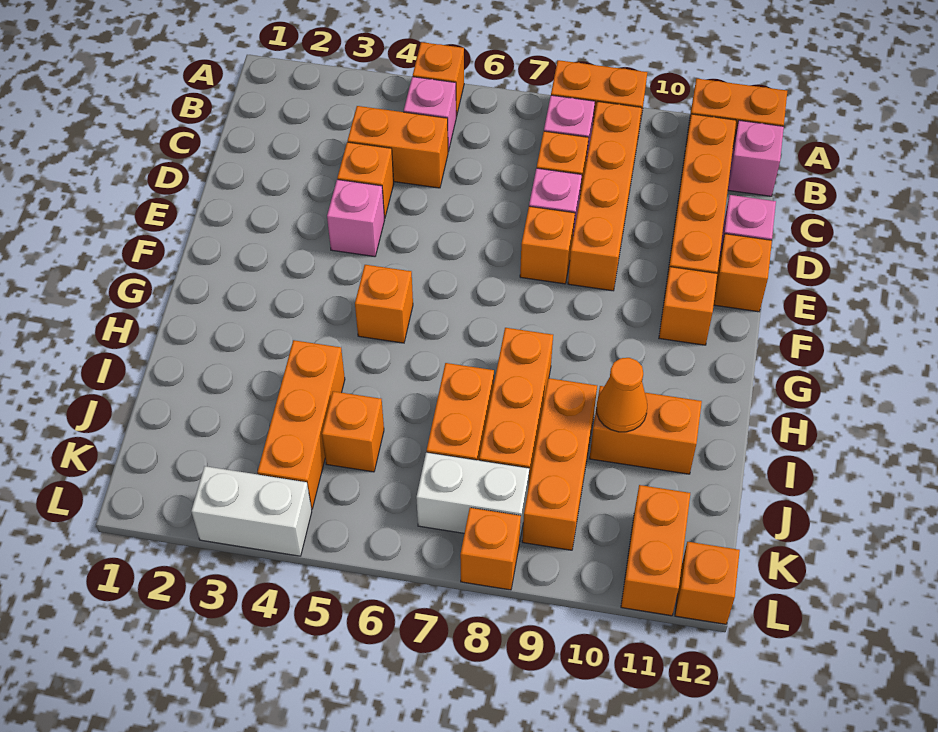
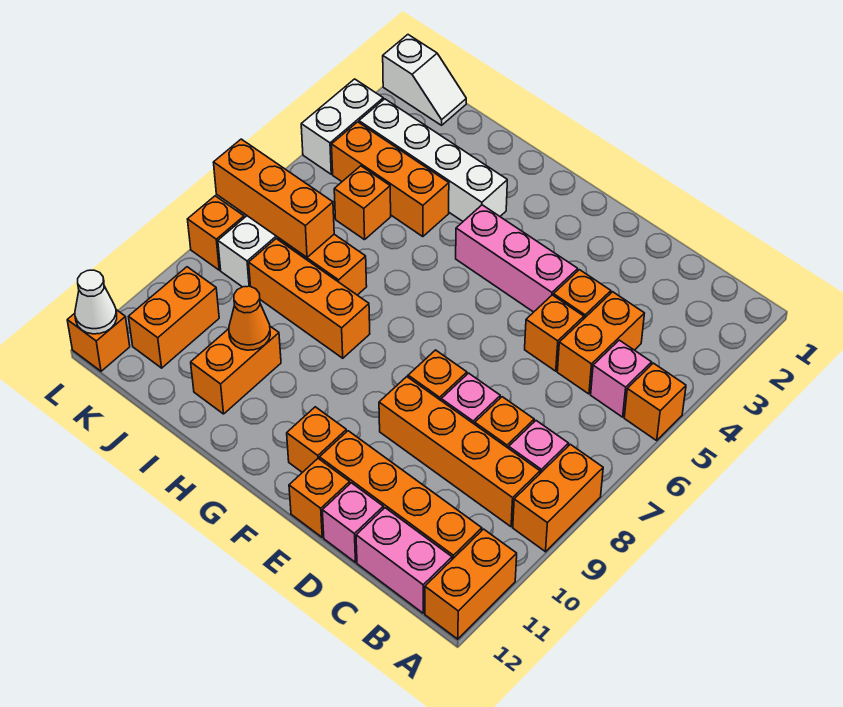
pink 1x1 brick [728,120,784,196] -> pink 1x2 brick [356,508,452,613]
pink 1x1 brick [327,179,385,257] -> pink 1x3 brick [456,205,578,312]
orange 1x1 brick [355,265,413,343] -> orange 1x1 brick moved to [525,295,584,371]
none -> white 1x4 brick [359,99,507,221]
orange 1x3 brick [522,378,597,550] -> orange 1x3 brick moved to [213,139,334,257]
none -> white 1x2 slope [383,35,466,125]
orange 1x2 brick [621,485,690,616] -> orange 1x2 brick turned to [129,267,219,368]
none -> white 1x1 cone [75,270,117,334]

